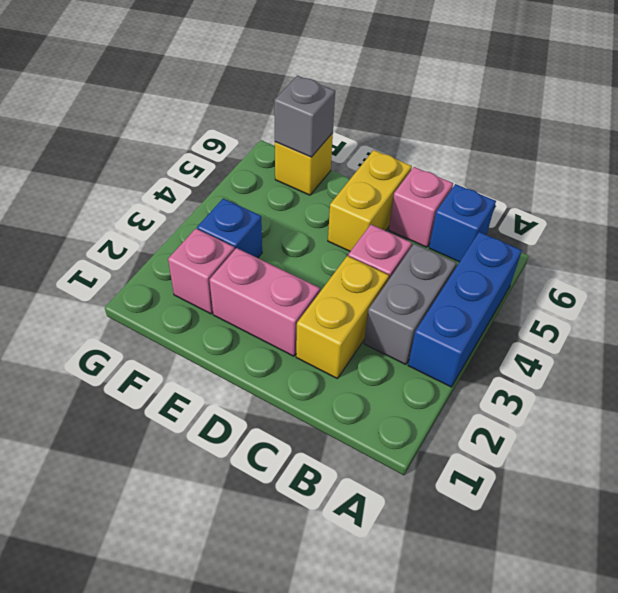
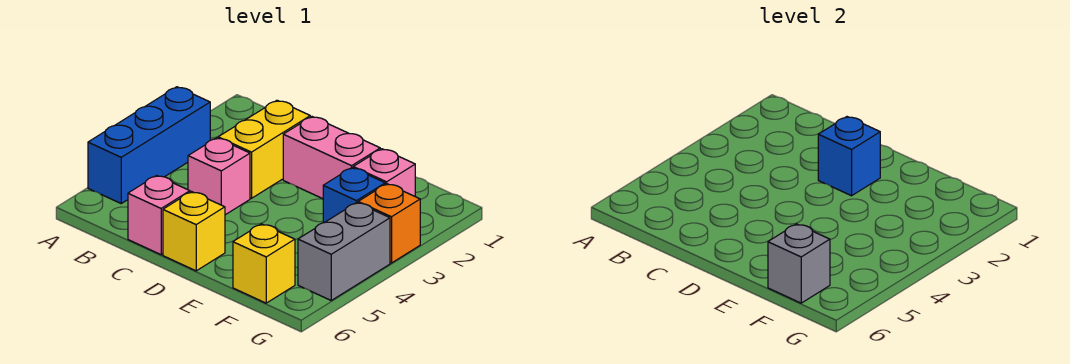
grey 1x2 brick [364,244,456,365] -> grey 1x2 brick moved to [298,203,390,300]
blue 1x1 brick [429,184,496,262] -> blue 1x1 brick moved to [818,117,880,196]
yellow 1x2 brick [328,150,412,251] -> yellow 1x1 brick [163,192,225,271]
none -> orange 1x1 brick [358,184,420,263]

